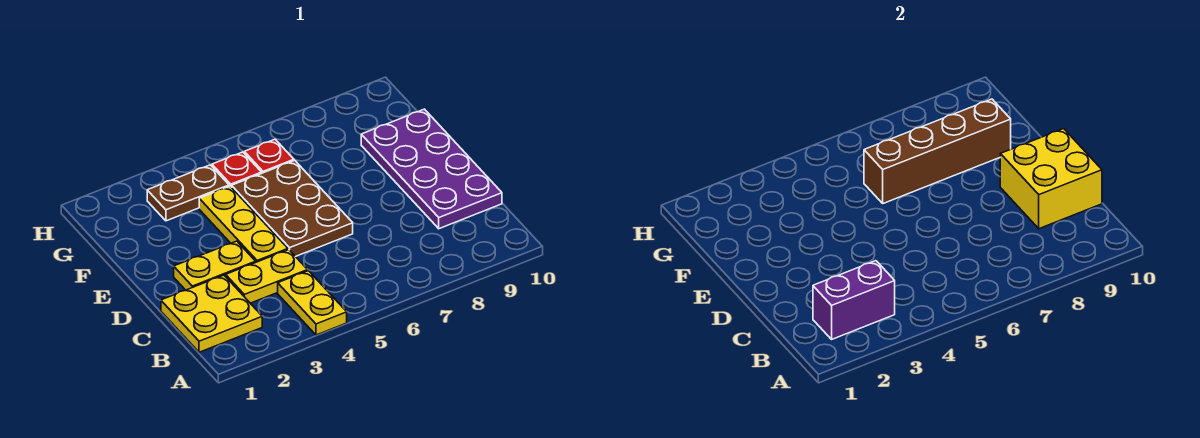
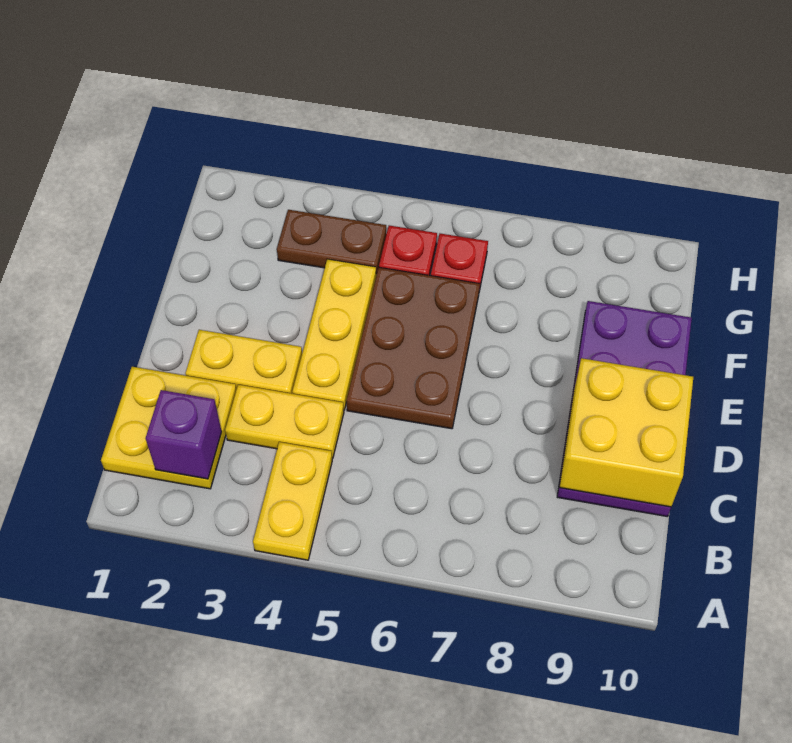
purple 1x2 brick [813,261,895,339] -> purple 1x1 brick [146,390,222,479]
brown 1x4 brick [864,99,1011,203] -> none

